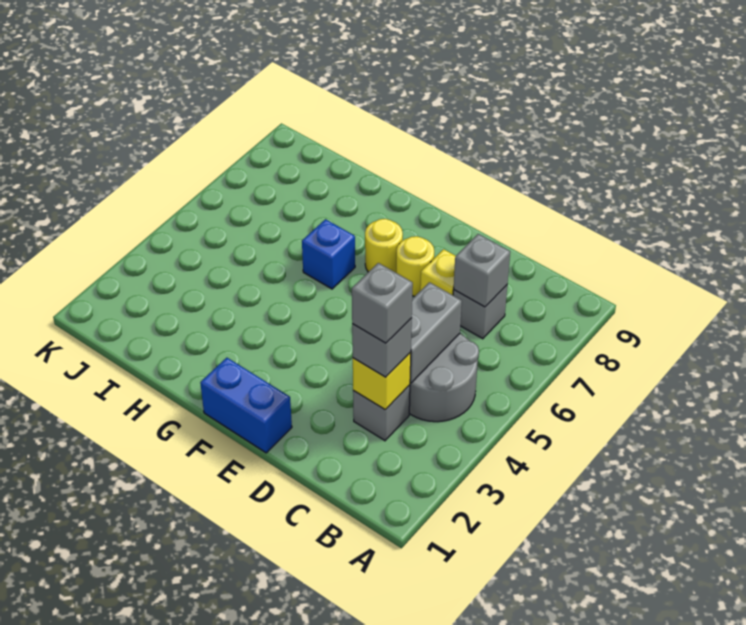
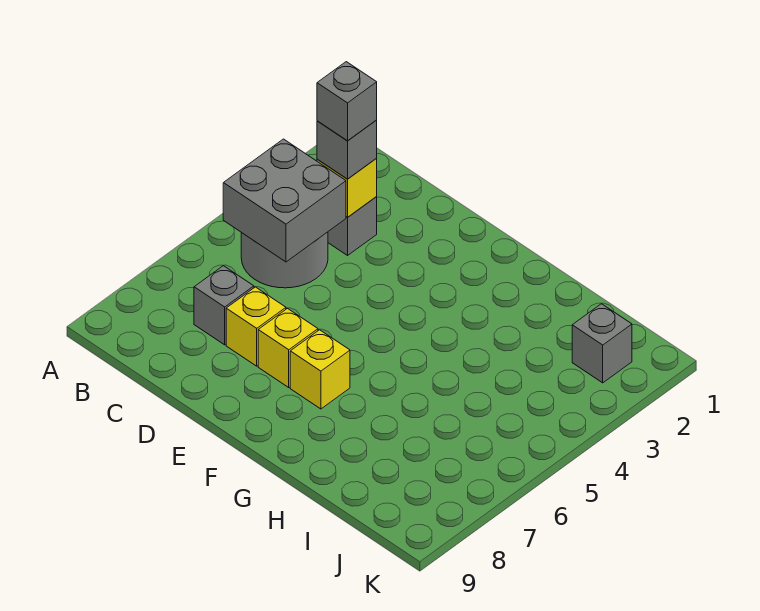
grey 1x2 brick [410,282,462,383] -> grey 2x2 brick [223,139,346,262]
grey 1x1 brick [454,234,510,307] -> grey 1x1 brick moved to [572,304,632,383]
blue 1x2 brick [200,358,292,453] -> none
yellow 1x1 round brick [396,236,434,296] -> yellow 1x1 brick [258,309,318,387]
yellow 1x1 round brick [365,219,403,273] -> yellow 1x1 brick [290,330,350,409]
blue 1x1 brick [302,219,355,289] -> none

